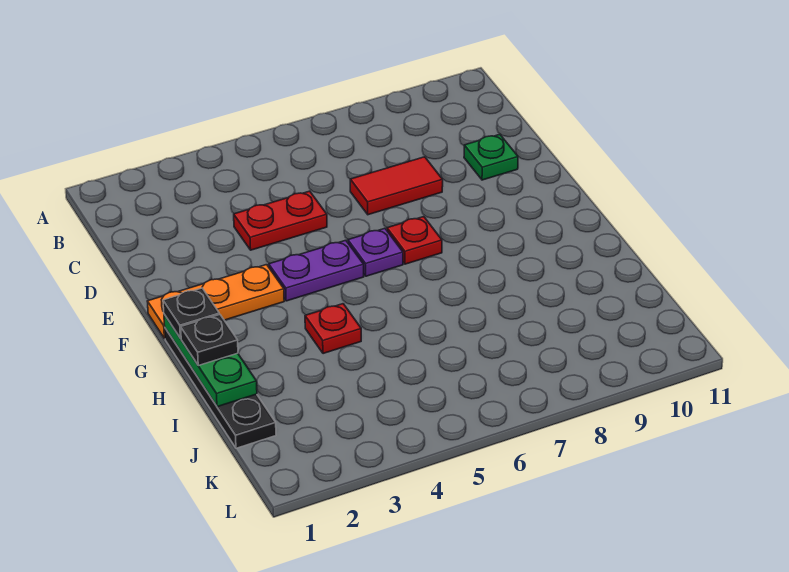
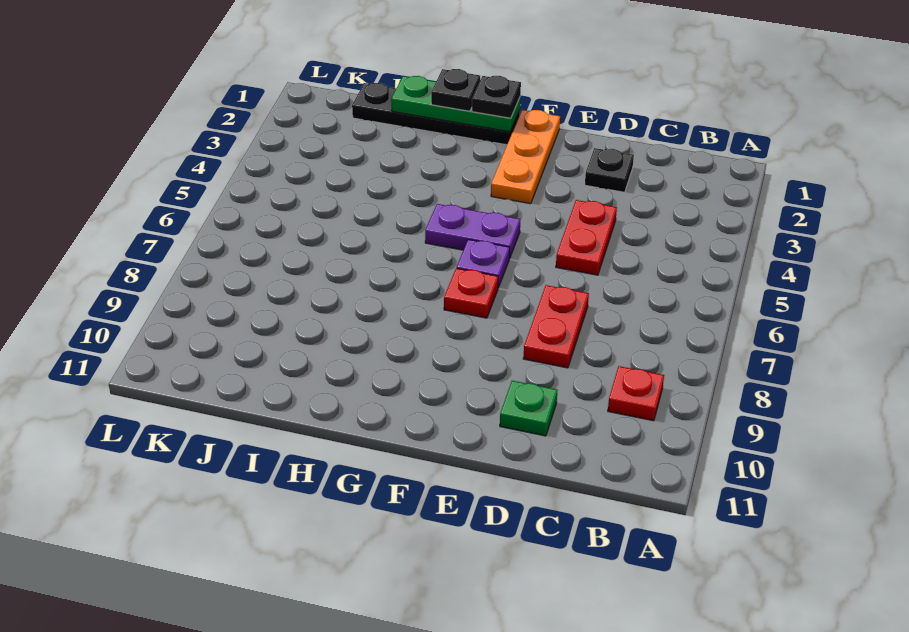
none -> black 1x1 plate [585,148,634,192]
red 1x2 tile [350,157,443,215] -> red 1x2 plate [523,285,589,368]
purple 1x2 plate [269,240,364,301] -> purple 1x2 plate turned to [425,204,521,259]
red 1x1 plate [305,304,361,354] -> red 1x1 plate moved to [608,366,664,421]

